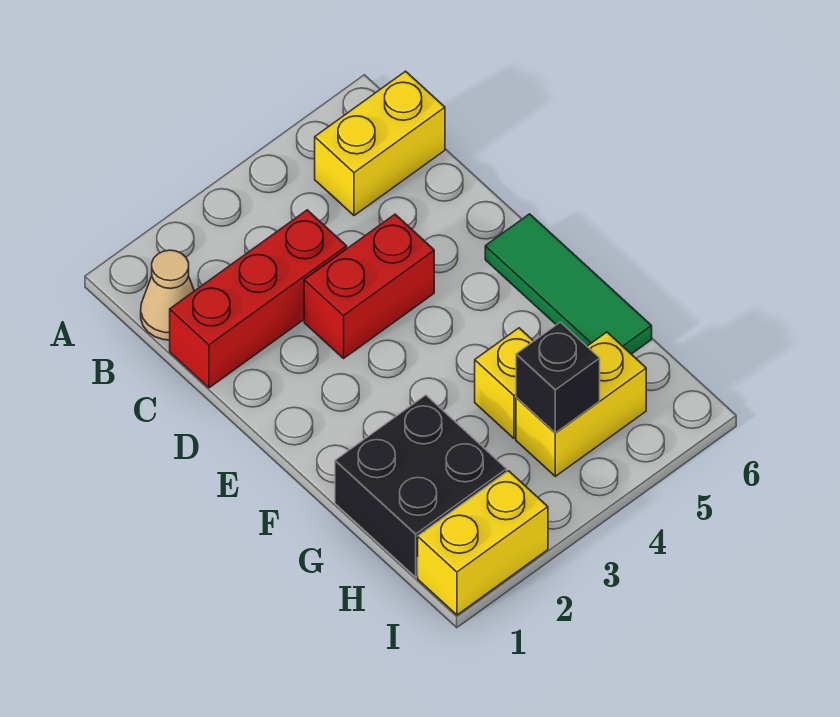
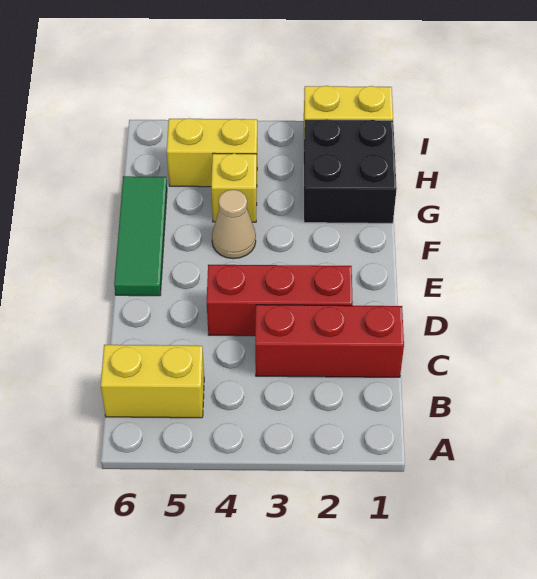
tan 1x1 cone [141,250,194,340] -> tan 1x1 cone moved to [212,190,256,259]
red 1x2 brick [304,214,434,358] -> red 1x3 brick [207,265,353,336]
black 1x1 brick [516,322,600,433] -> none

